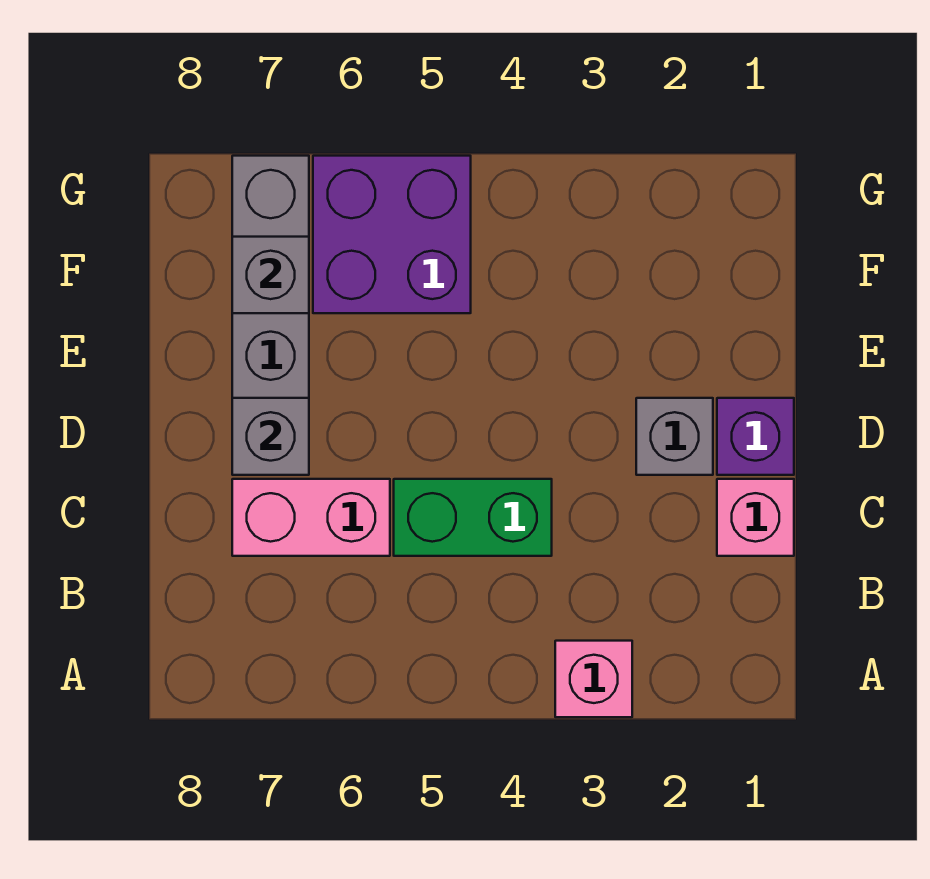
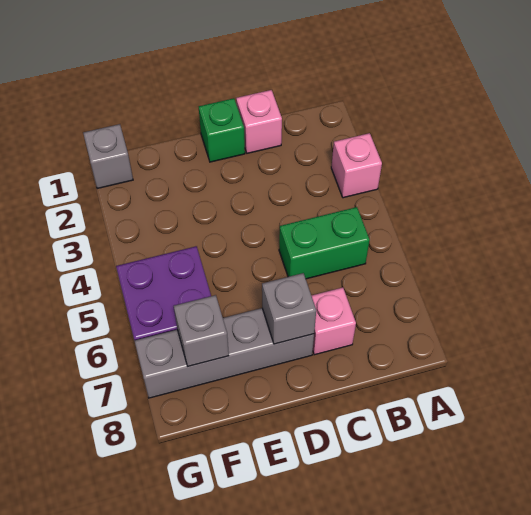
green 1x2 brick [394,479,552,556] -> green 1x2 brick turned to [279,207,370,279]
pink 1x2 brick [232,479,390,556] -> pink 1x1 brick [311,288,356,355]
purple 1x1 brick [717,398,794,475] -> green 1x1 brick [199,98,245,162]
grey 1x1 brick [636,398,713,475] -> grey 1x1 brick moved to [83,124,133,189]

